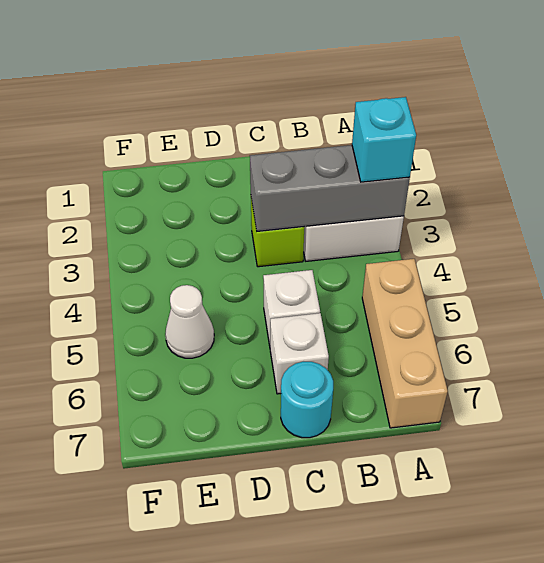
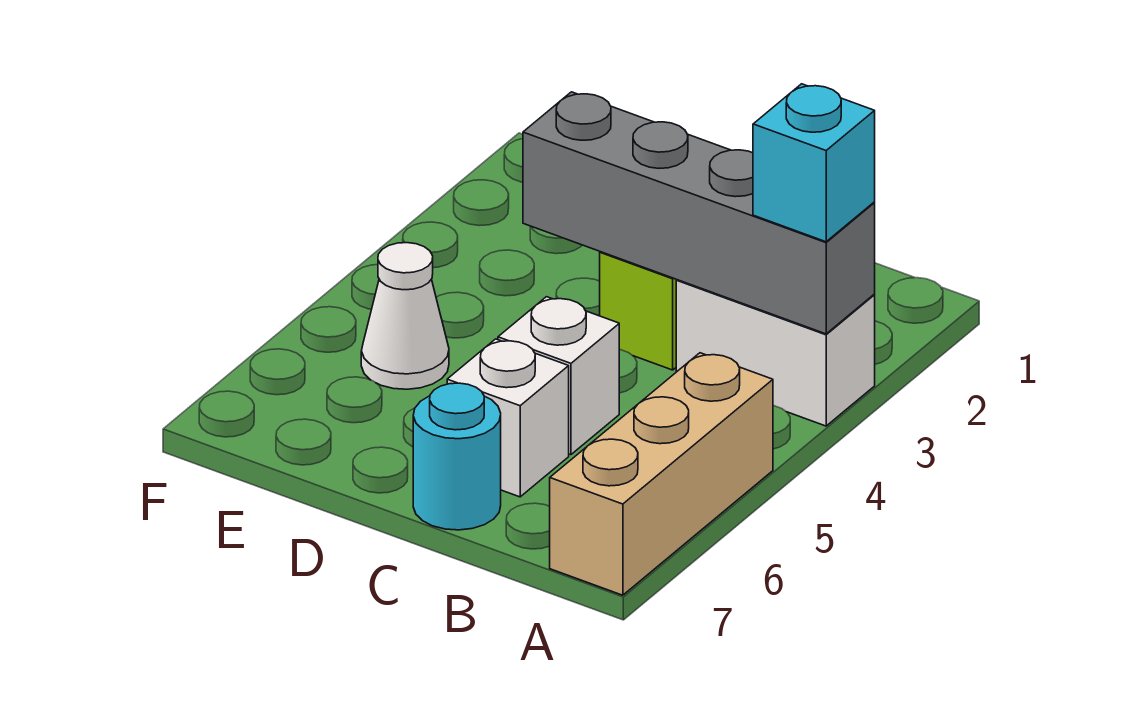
grey 1x3 brick [250,145,410,231] -> grey 1x4 brick [523,92,875,334]

